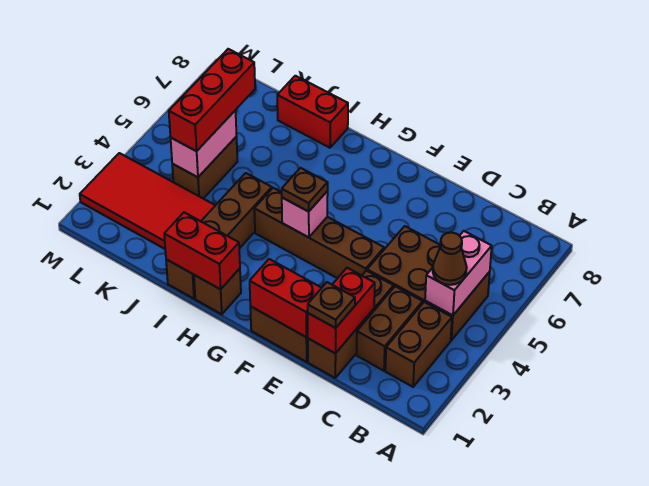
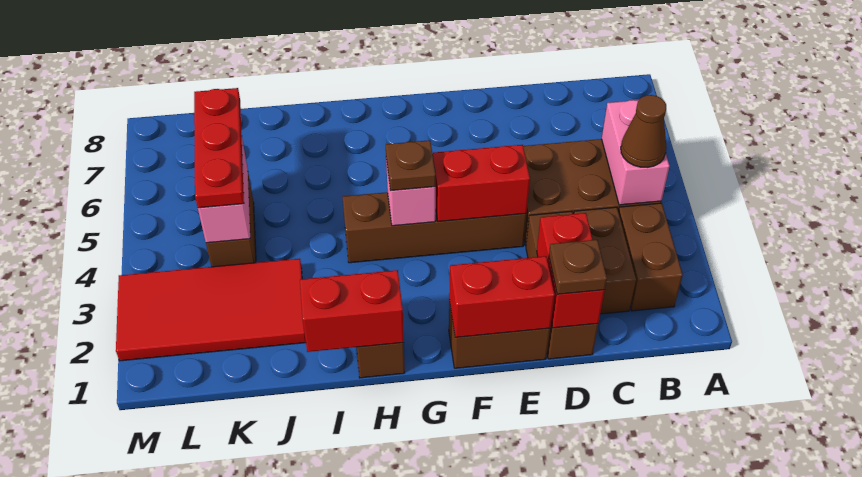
brown 1x4 brick [166,173,272,299] -> none
red 1x2 brick [277,76,348,148] -> red 1x2 brick moved to [433,145,530,222]
red 1x3 brick [169,49,255,151] -> red 1x3 plate [194,88,244,208]

